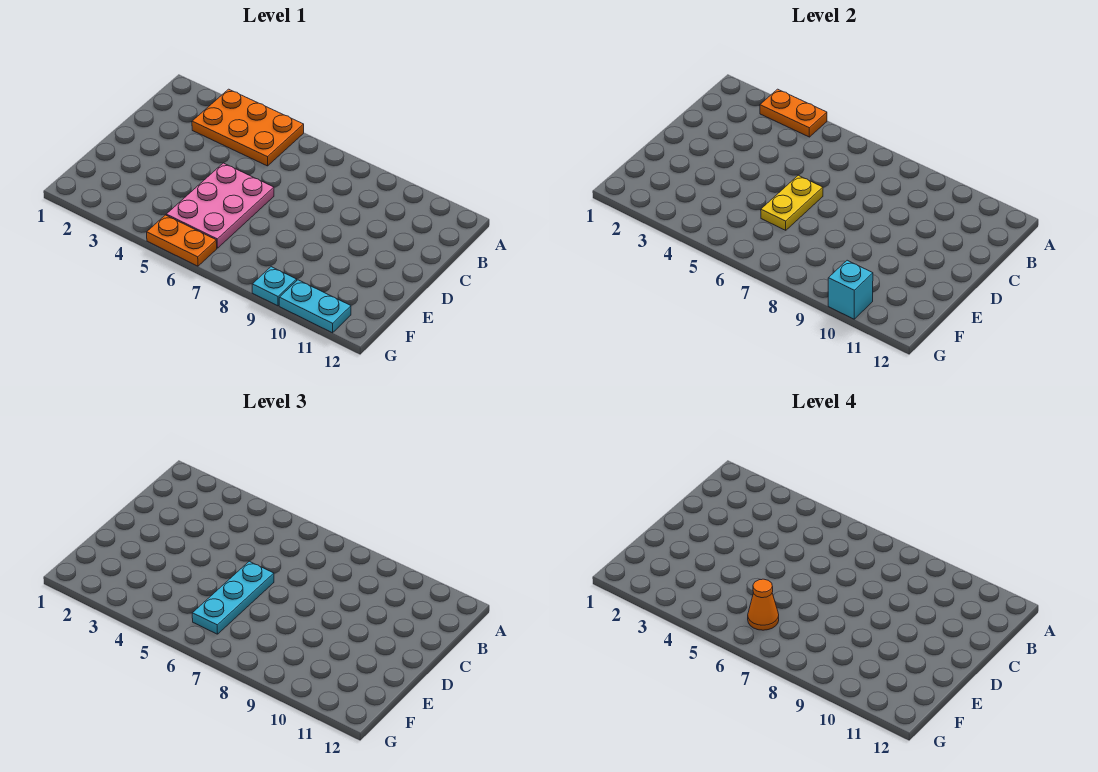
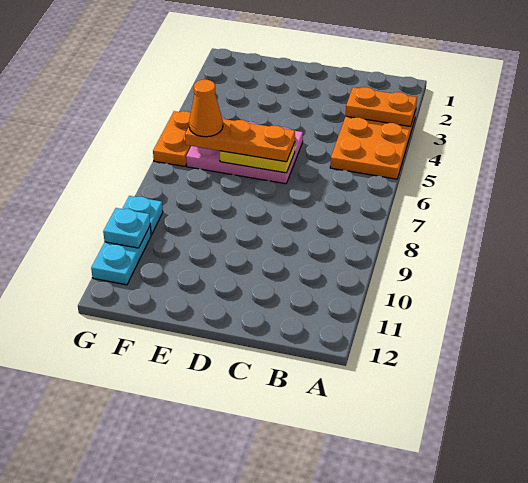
orange 1x2 plate [760,89,827,137] -> orange 1x2 plate turned to [346,87,417,126]
cyan 1x3 plate [192,561,274,634] -> orange 1x3 plate [185,119,295,162]
cyan 1x1 brick [828,260,873,319] -> cyan 1x1 plate [103,208,150,248]

